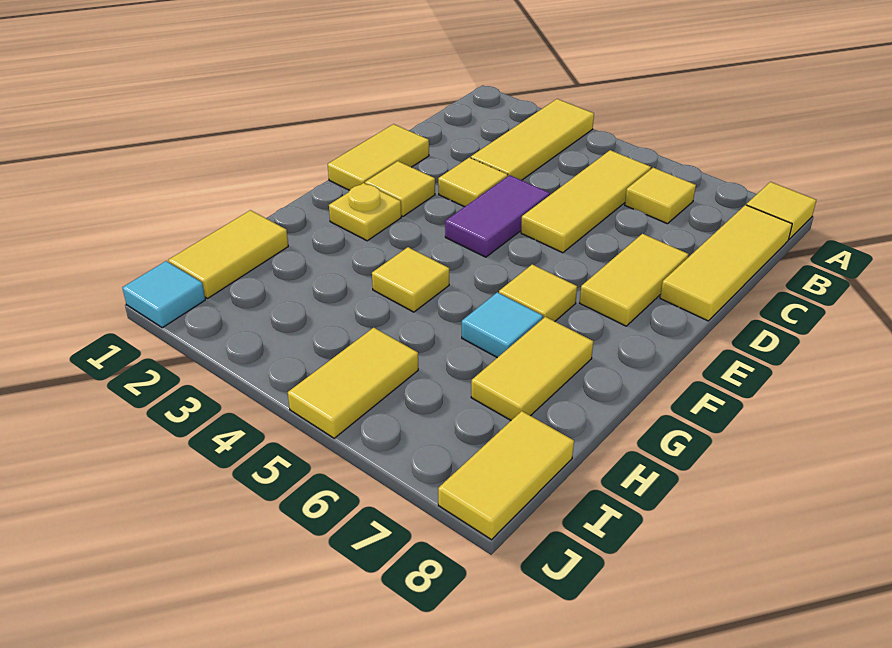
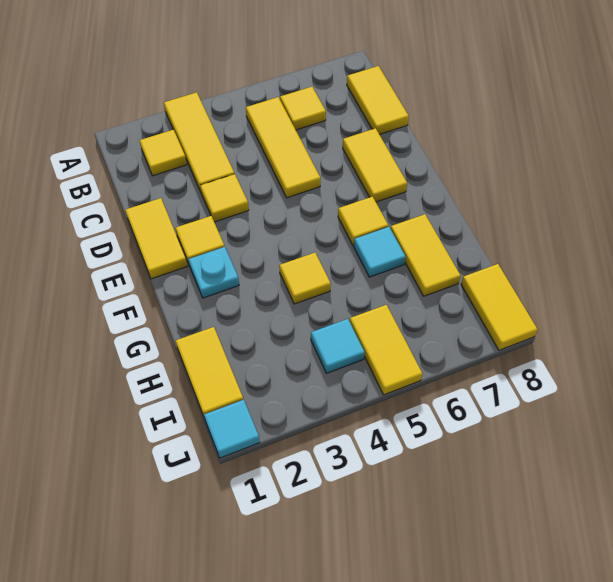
yellow 1x1 tile [746,182,816,239] -> yellow 1x1 tile moved to [140,130,187,176]
yellow 1x3 tile [660,205,792,321] -> yellow 1x2 tile [347,66,409,134]
purple 1x2 tile [445,175,550,257] -> none
yellow 1x1 plate [329,183,401,241] -> cyan 1x1 plate [188,247,239,298]
none -> cyan 1x1 tile [311,319,365,373]

